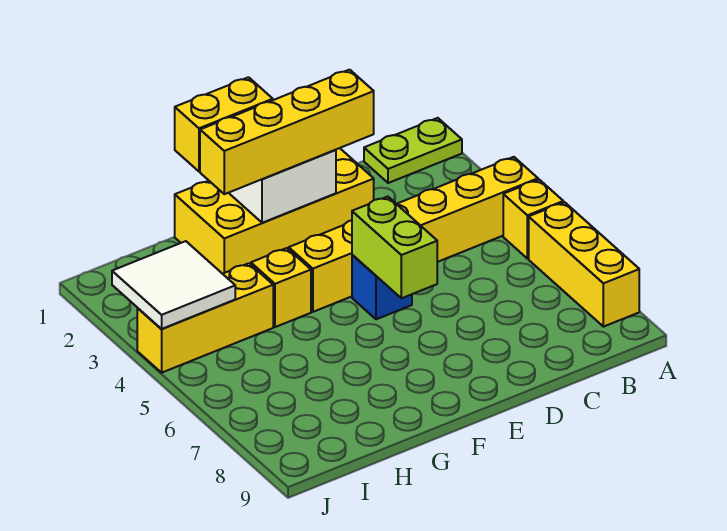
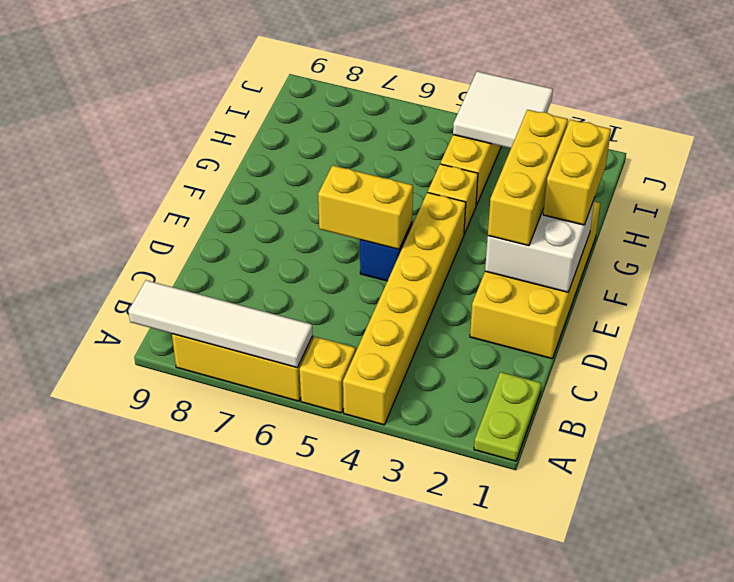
none -> white 1x4 tile [128,280,313,368]
yellow 1x4 brick [200,70,374,194] -> yellow 1x3 brick [488,110,568,246]
lime 1x2 brick [352,197,437,298] -> yellow 1x2 brick [318,165,413,249]

